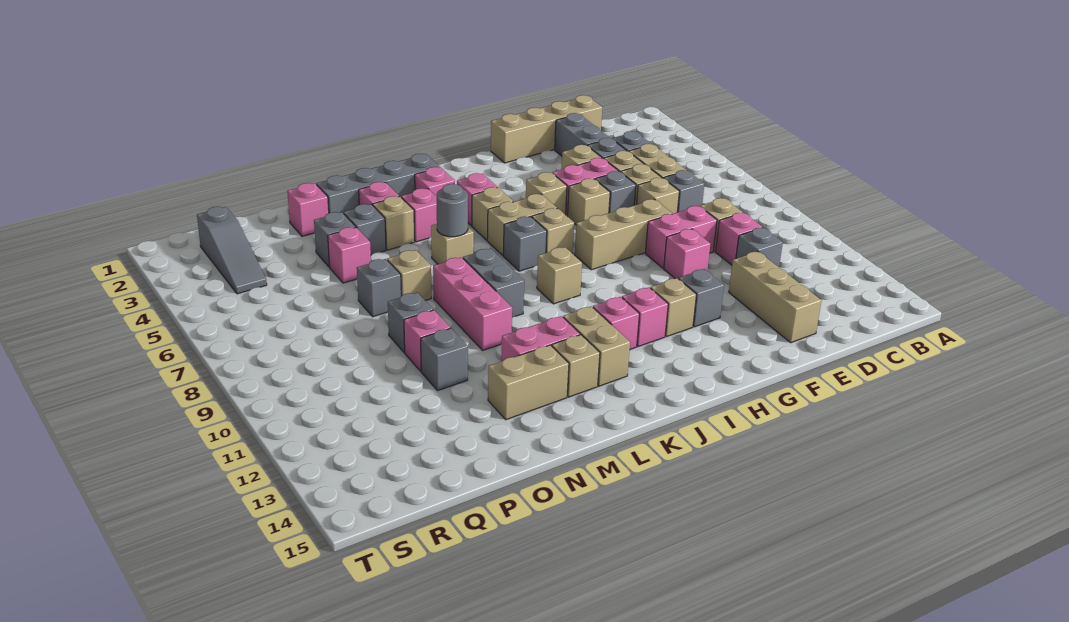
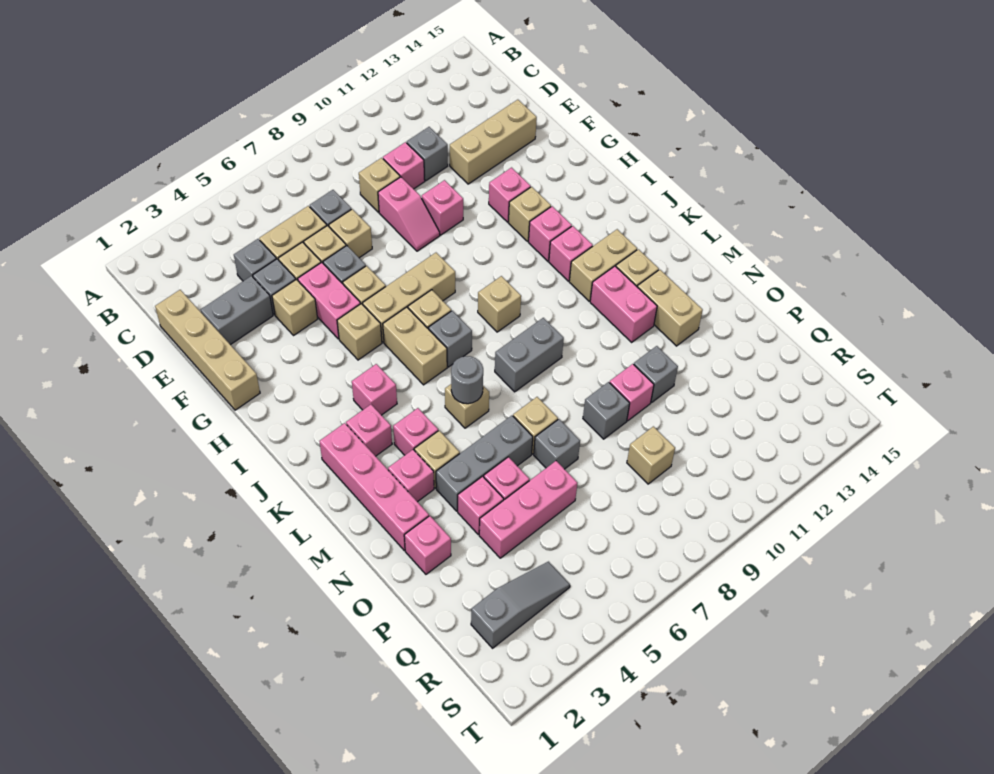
pink 1x2 brick [645,206,717,268] -> pink 1x2 slope [378,177,440,251]
tan 1x3 brick [575,199,672,270] -> tan 1x3 brick turned to [363,253,455,343]
grey 1x1 brick [678,269,724,327] -> pink 1x1 brick [489,168,531,222]
tan 1x1 brick [472,187,513,240] -> tan 1x1 brick moved to [627,426,675,484]
grey 1x4 brick [316,154,440,214] -> pink 1x4 brick [320,423,429,551]
pink 1x3 brick [433,257,512,350] -> pink 1x3 brick moved to [479,461,577,558]
grey 1x1 brick [344,204,386,255] -> grey 1x3 brick [436,416,533,511]
grey 1x1 brick [314,212,355,267] -> pink 1x1 brick [458,476,504,535]

